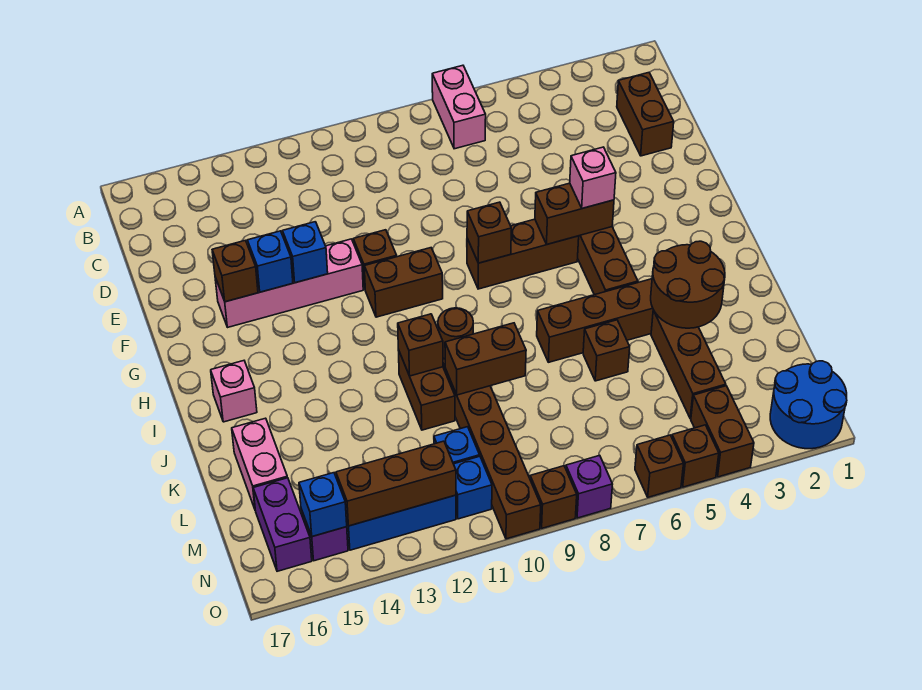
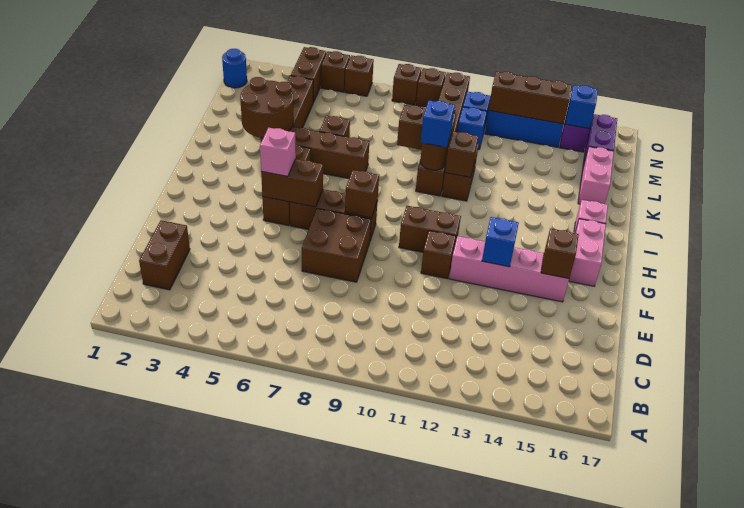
pink 1x2 brick [432,65,486,149] -> pink 1x2 brick moved to [569,219,606,286]
none -> brown 2x2 brick [302,209,371,282]
blue 1x1 brick [247,231,293,292] -> blue 1x1 brick moved to [421,100,455,147]
blue 2x2 round brick [770,361,847,449] -> blue 1x1 round brick [222,49,247,88]
purple 1x1 brick [566,455,613,518] -> brown 1x1 brick [392,64,422,105]

